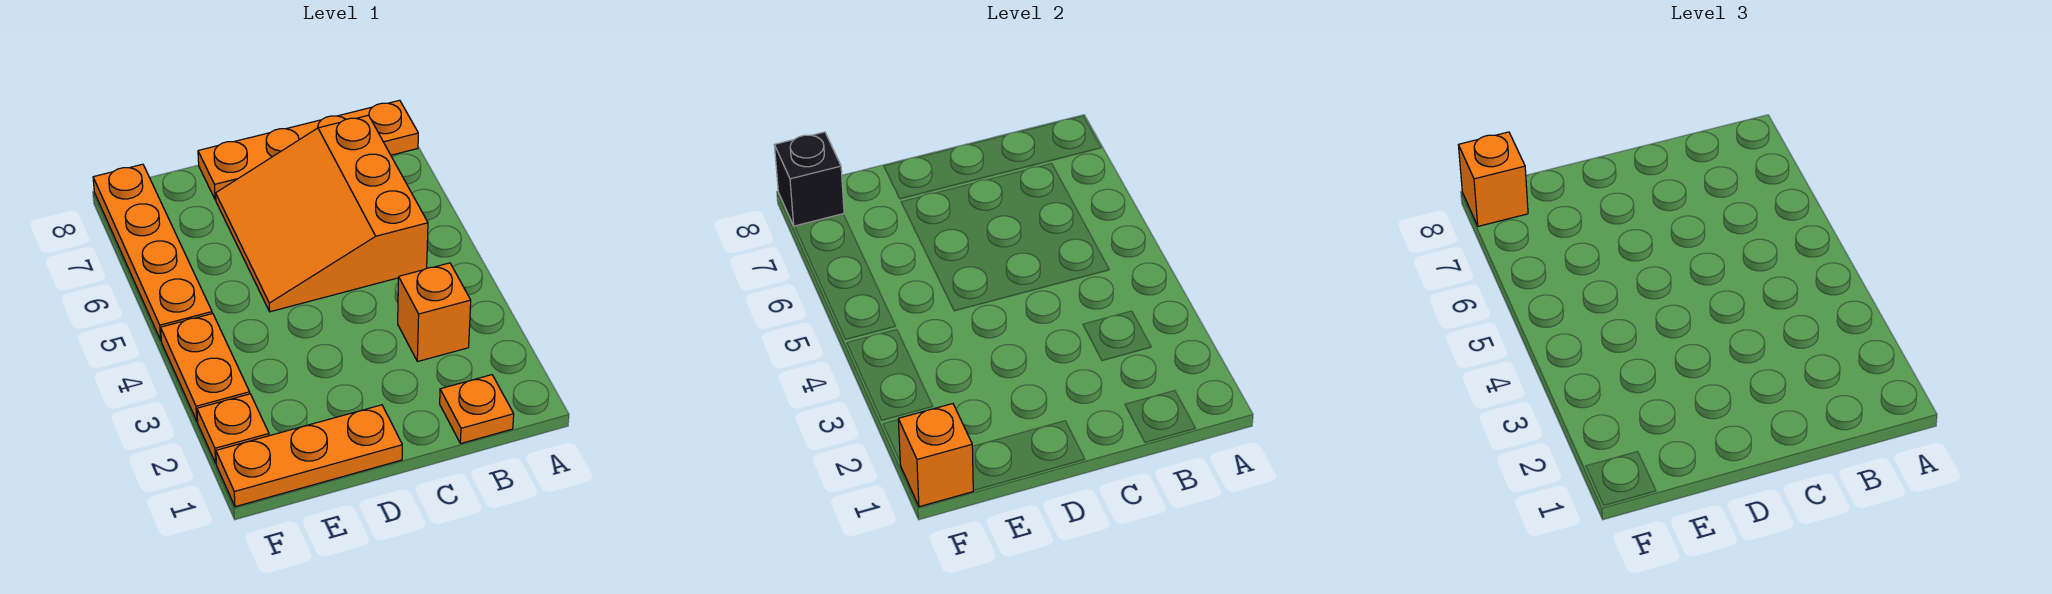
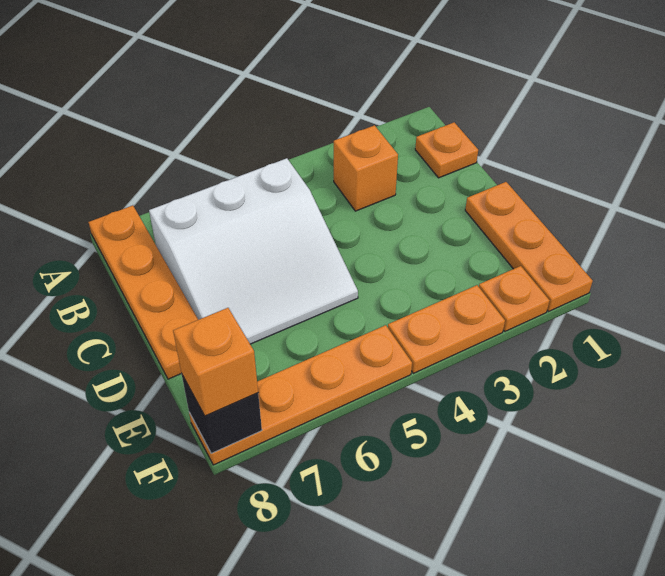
orange 3x3 slope [216,115,428,312] -> white 3x3 slope [149,158,358,344]
orange 1x1 brick [898,404,974,507] -> none

